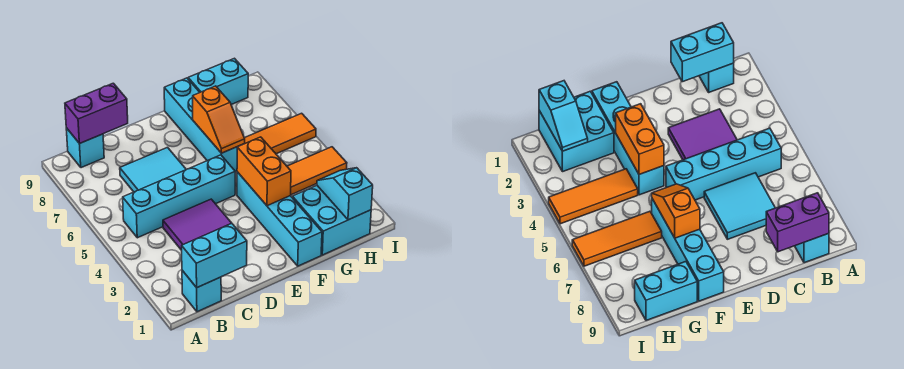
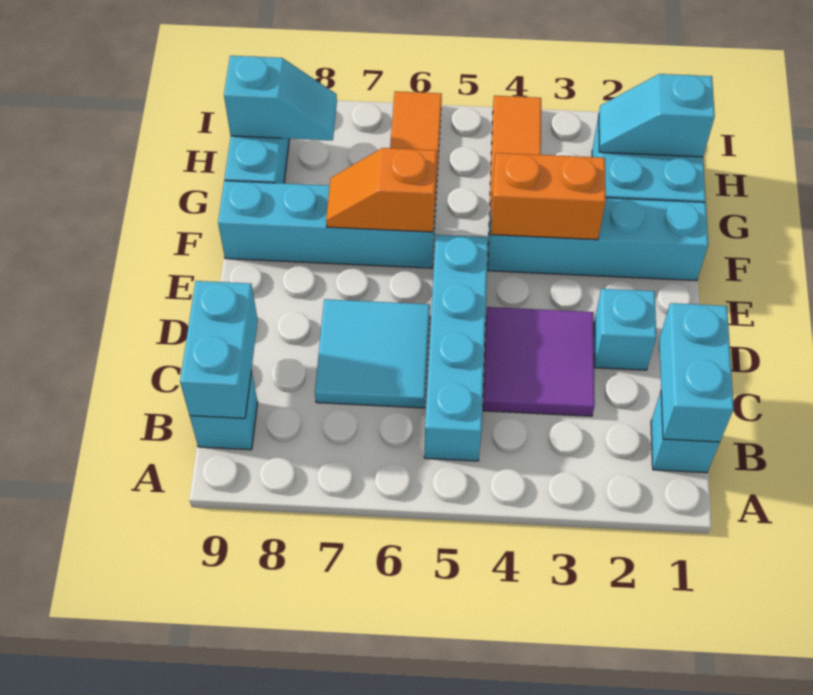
purple 1x2 brick [65,83,128,144] -> cyan 1x2 brick [180,281,258,418]
none -> cyan 1x1 brick [594,289,656,370]
orange 1x2 slope [193,86,245,153] -> orange 1x2 slope turned to [326,148,437,232]
none -> cyan 1x2 slope [224,56,337,141]

